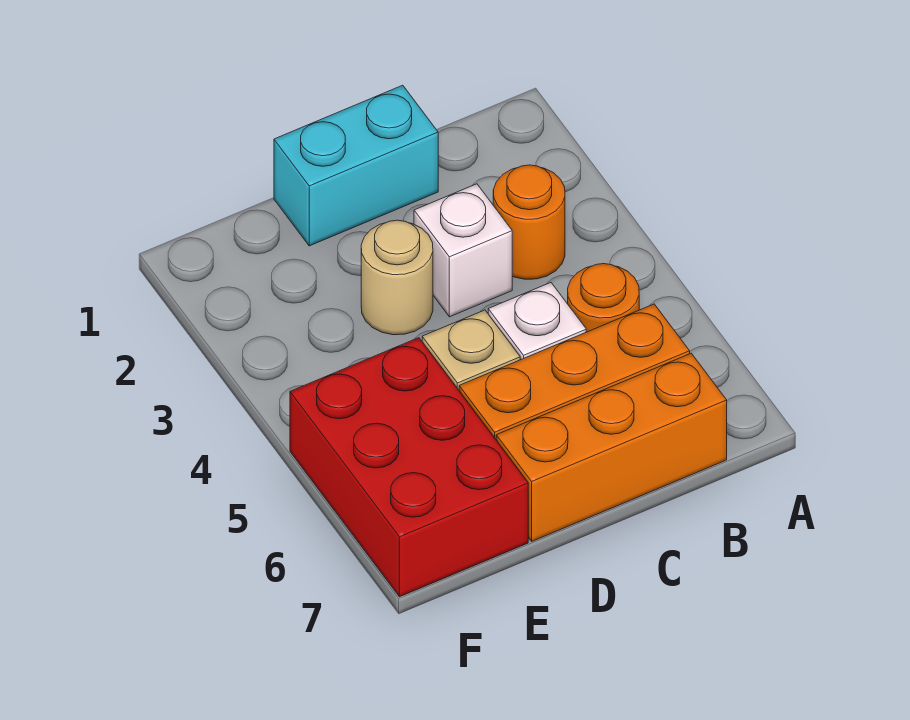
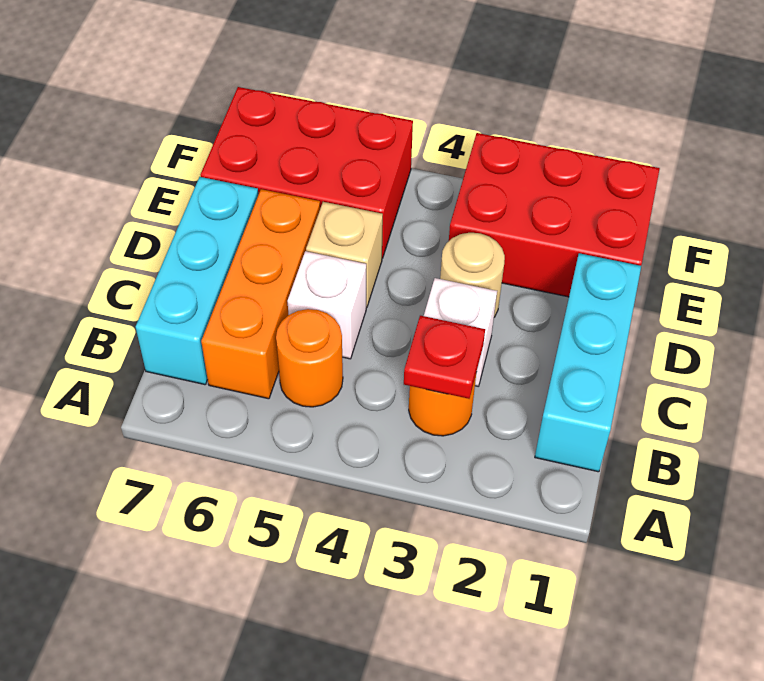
none -> red 1x1 plate [404,316,485,399]
orange 1x3 brick [496,353,727,541] -> cyan 1x3 brick [136,177,258,385]
cyan 1x2 brick [274,85,438,246] -> cyan 1x3 brick [535,253,641,472]
none -> red 2x3 brick [449,133,660,297]

